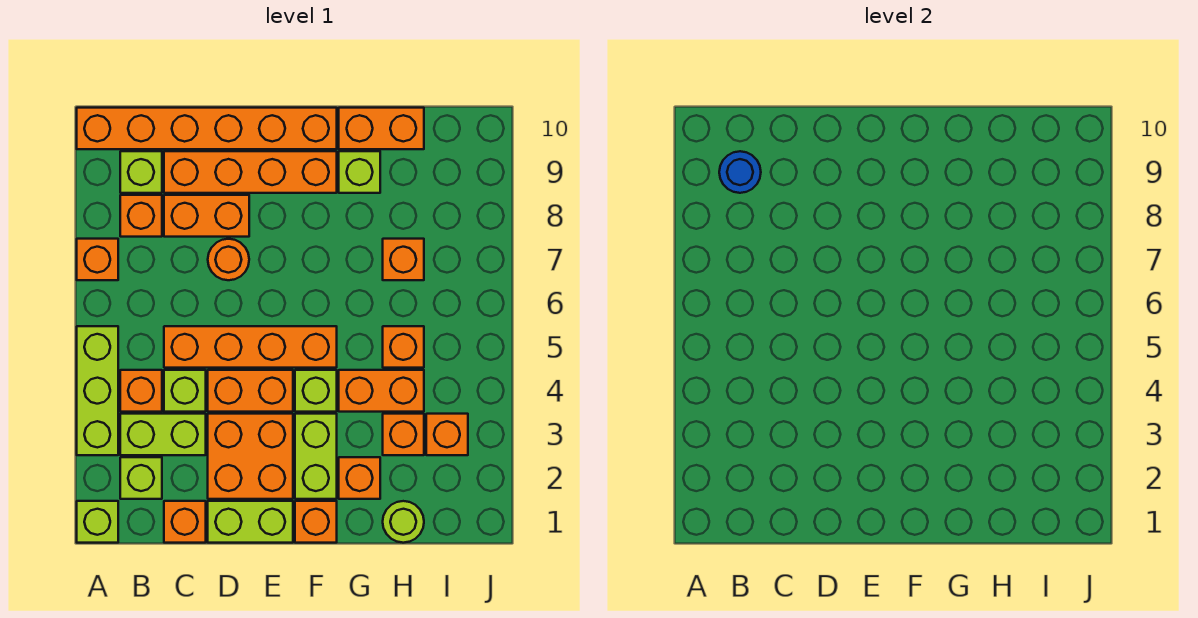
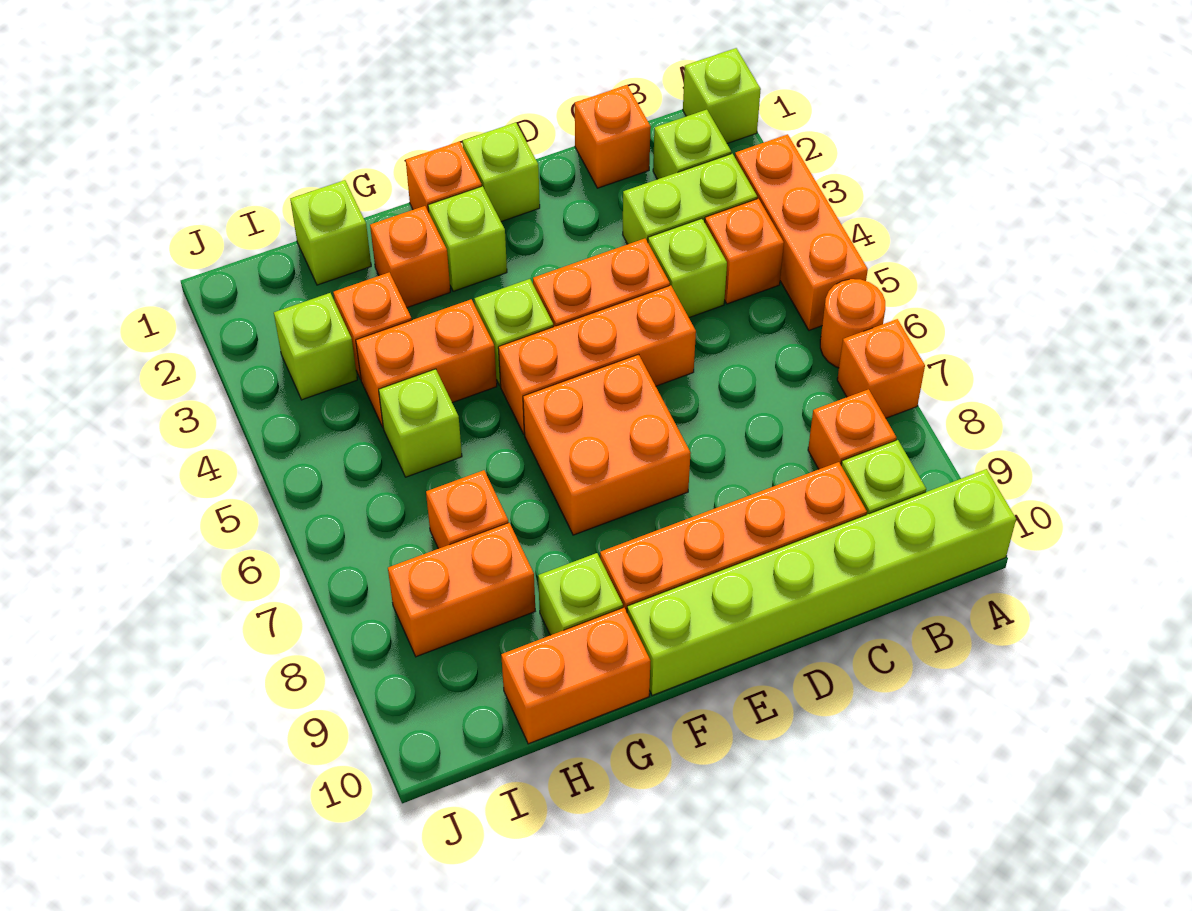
lime 1x3 brick [77,326,118,455] -> orange 1x3 brick [735,134,868,330]
orange 1x6 brick [77,108,337,149] -> lime 1x6 brick [627,469,1016,696]
blue 1x1 round brick [719,151,761,193] -> none
orange 1x4 brick [164,326,337,368] -> orange 1x3 brick [498,285,696,434]
orange 1x2 brick [164,195,249,237] -> orange 1x2 brick moved to [388,523,535,657]
lime 1x2 brick [208,501,293,543] -> lime 1x1 brick [463,122,540,222]
orange 2x2 brick [208,414,293,499] -> orange 2x2 brick moved to [523,354,691,535]
orange 1x1 round brick [208,239,249,280] -> orange 1x1 round brick moved to [820,279,885,368]
lime 1x2 brick [295,414,337,499] -> lime 1x1 brick [428,186,507,291]
lime 1x1 round brick [383,501,424,543] -> lime 1x1 brick [290,180,371,285]
orange 1x1 brick [383,326,424,368] -> lime 1x1 brick [379,369,462,477]
orange 1x1 brick [426,414,468,455] -> lime 1x1 brick [274,293,357,400]

